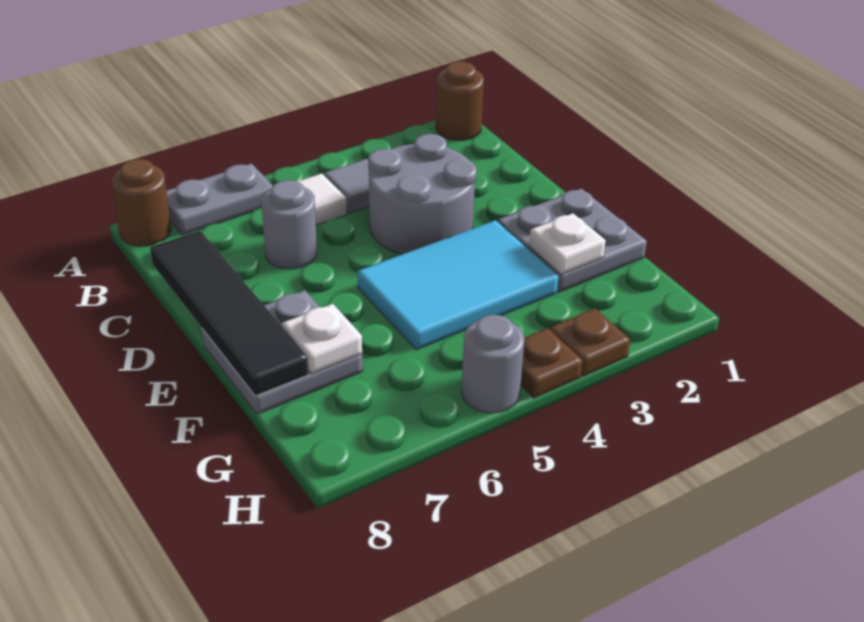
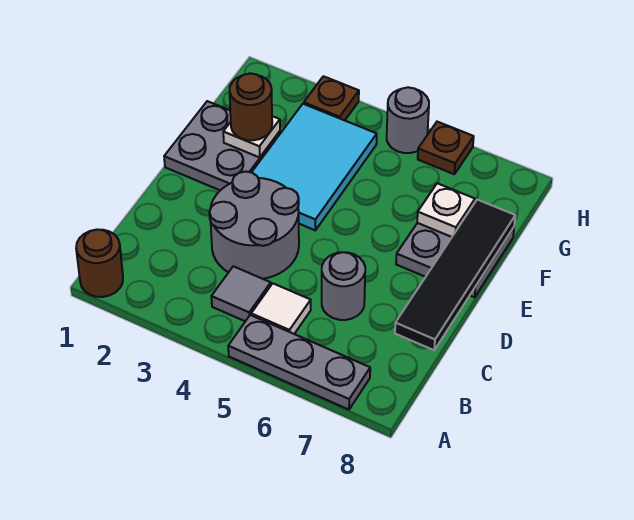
grey 1x2 plate [167,164,273,235] -> grey 1x3 plate [228,315,370,410]
brown 1x1 round brick [111,159,171,246] -> brown 1x1 round brick moved to [230,73,272,140]
cyan 2x3 tile [358,220,559,350] -> cyan 2x3 tile turned to [252,104,377,230]
brown 1x1 plate [521,328,583,398] -> brown 1x1 plate moved to [418,122,474,174]

